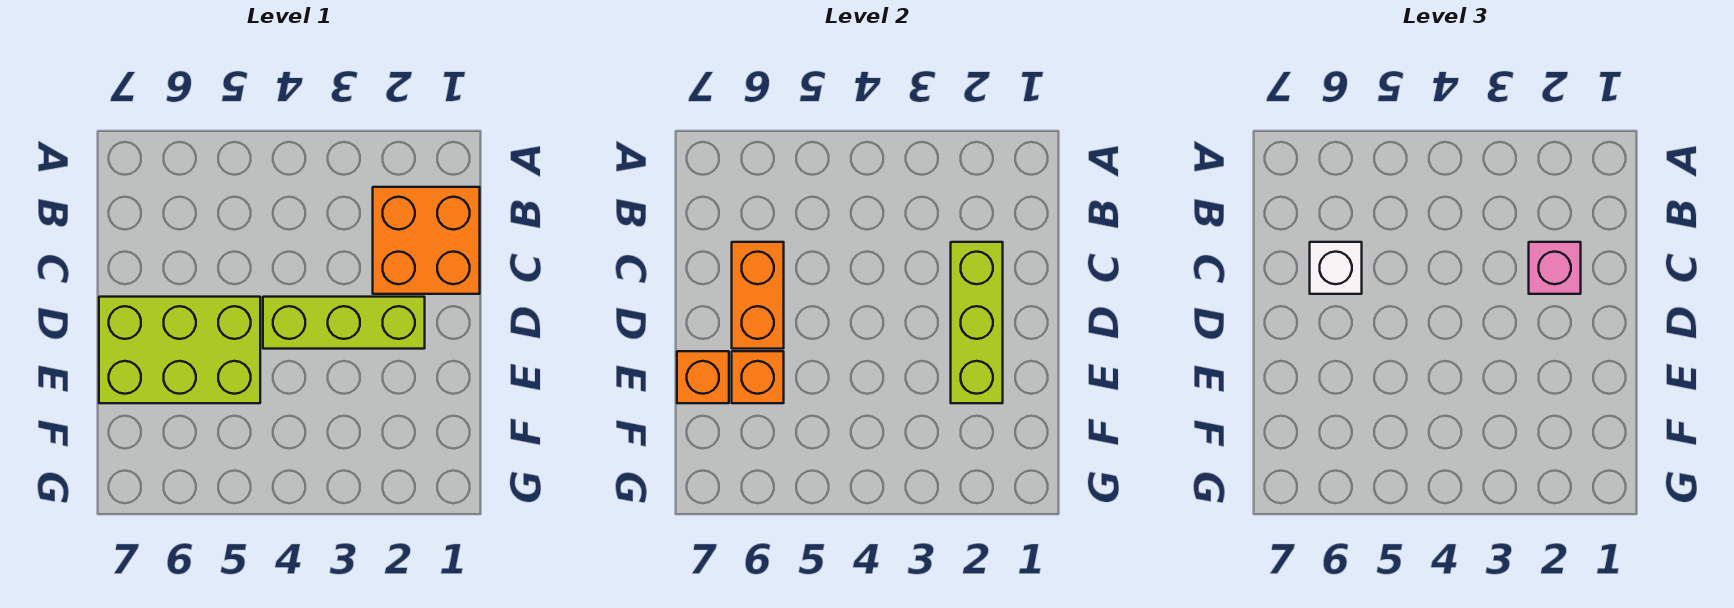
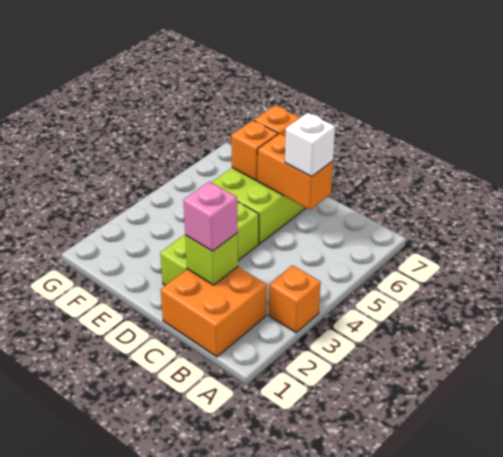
none -> orange 1x1 brick [269,265,321,333]
lime 1x3 brick [951,242,1003,403] -> lime 1x1 brick [185,233,238,285]

